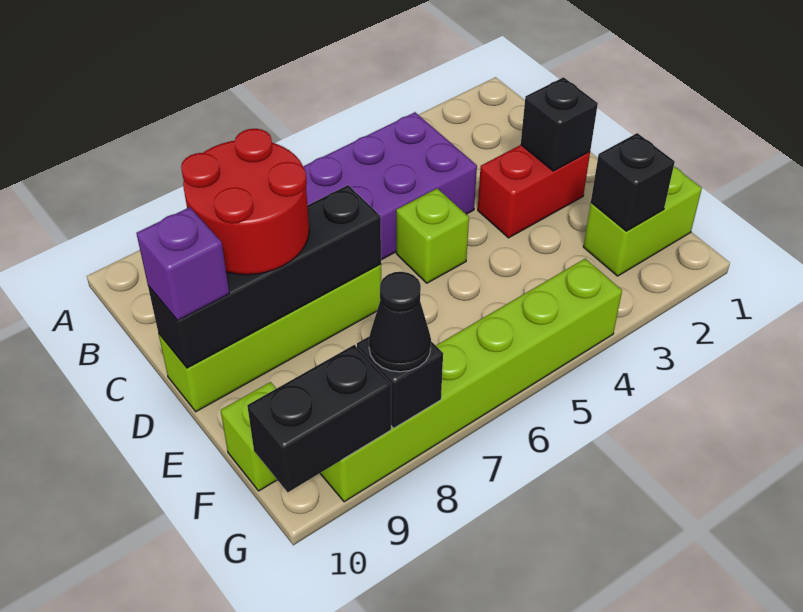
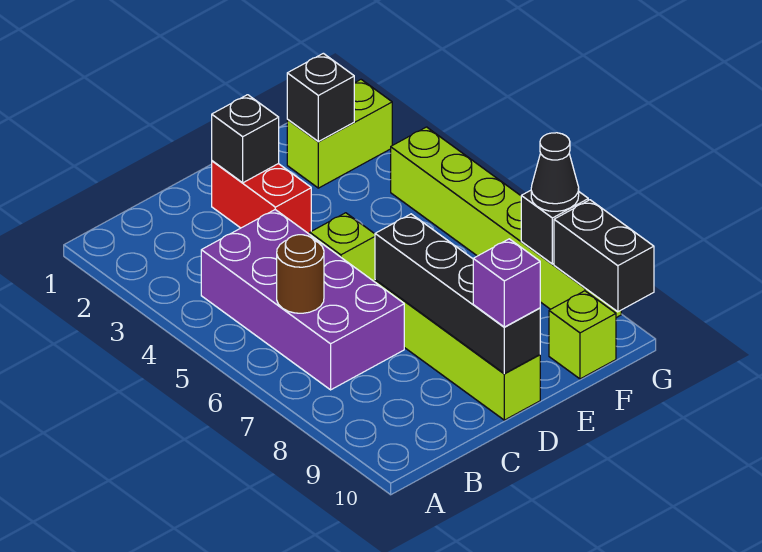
none -> brown 1x1 round brick [277,235,324,313]
red 2x2 round brick [181,129,309,275] -> none
lime 1x2 brick [584,167,702,276] -> lime 1x2 brick turned to [287,80,392,188]

